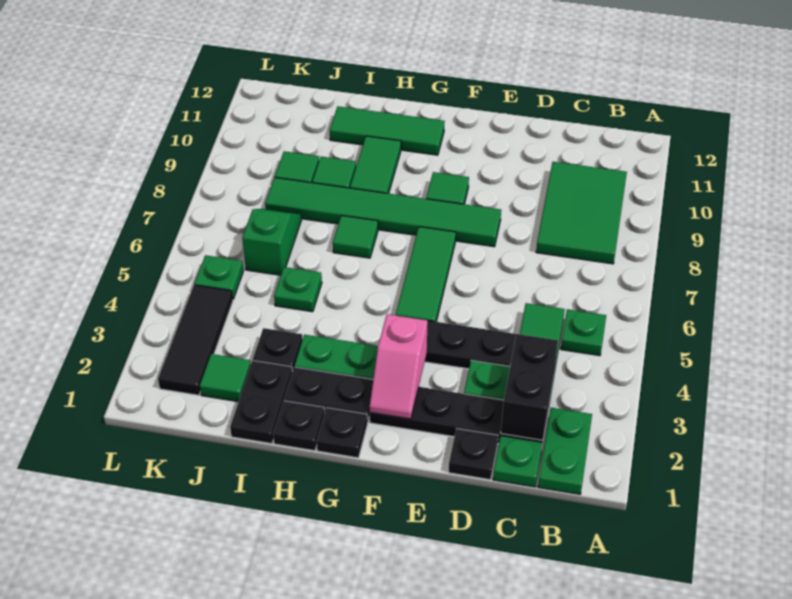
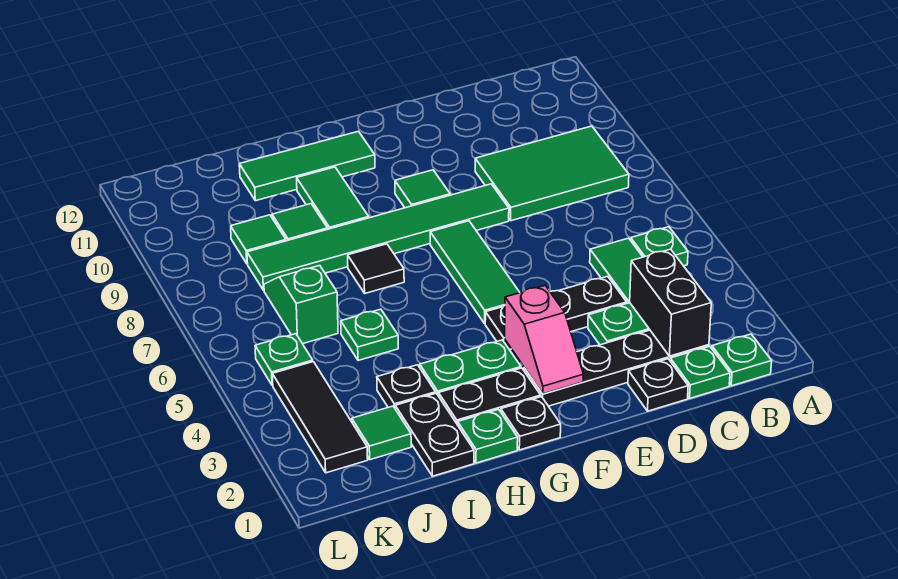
green 1x2 plate [538,408,592,494] -> green 1x1 plate [712,334,772,386]
green 2x3 tile [536,162,627,264] -> green 2x3 tile turned to [475,126,629,221]
black 1x1 plate [273,401,325,451] -> green 1x1 plate [458,409,518,463]
green 1x1 tile [333,215,378,258] -> black 1x1 tile [348,244,404,293]

